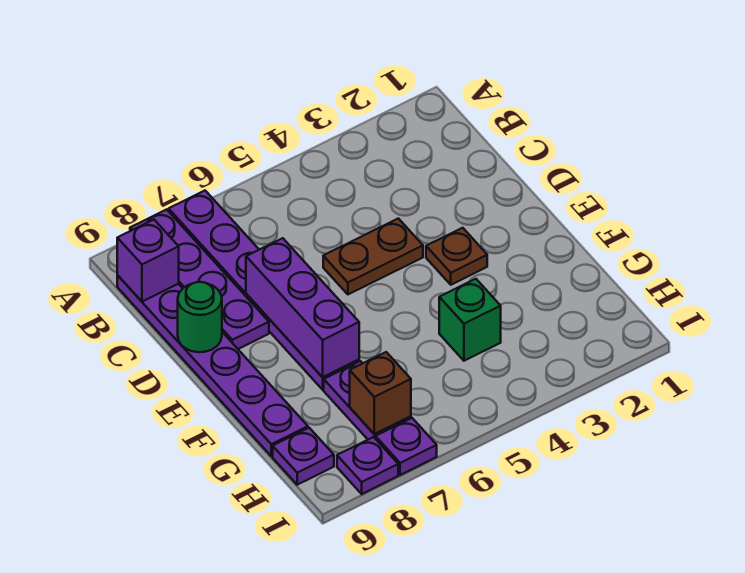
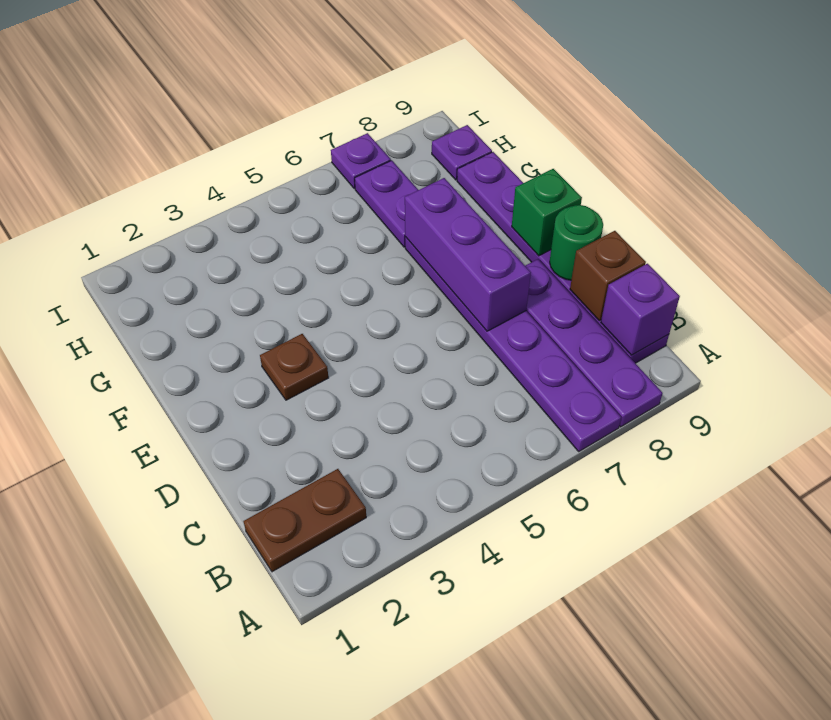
brown 1x2 plate [323,218,423,294] -> brown 1x2 plate moved to [244,469,366,572]
green 1x1 brick [439,279,501,361] -> green 1x1 brick moved to [512,169,582,256]
brown 1x1 brick [350,352,411,434] -> brown 1x1 brick moved to [570,231,646,321]
purple 1x1 plate [337,437,398,494] -> none

